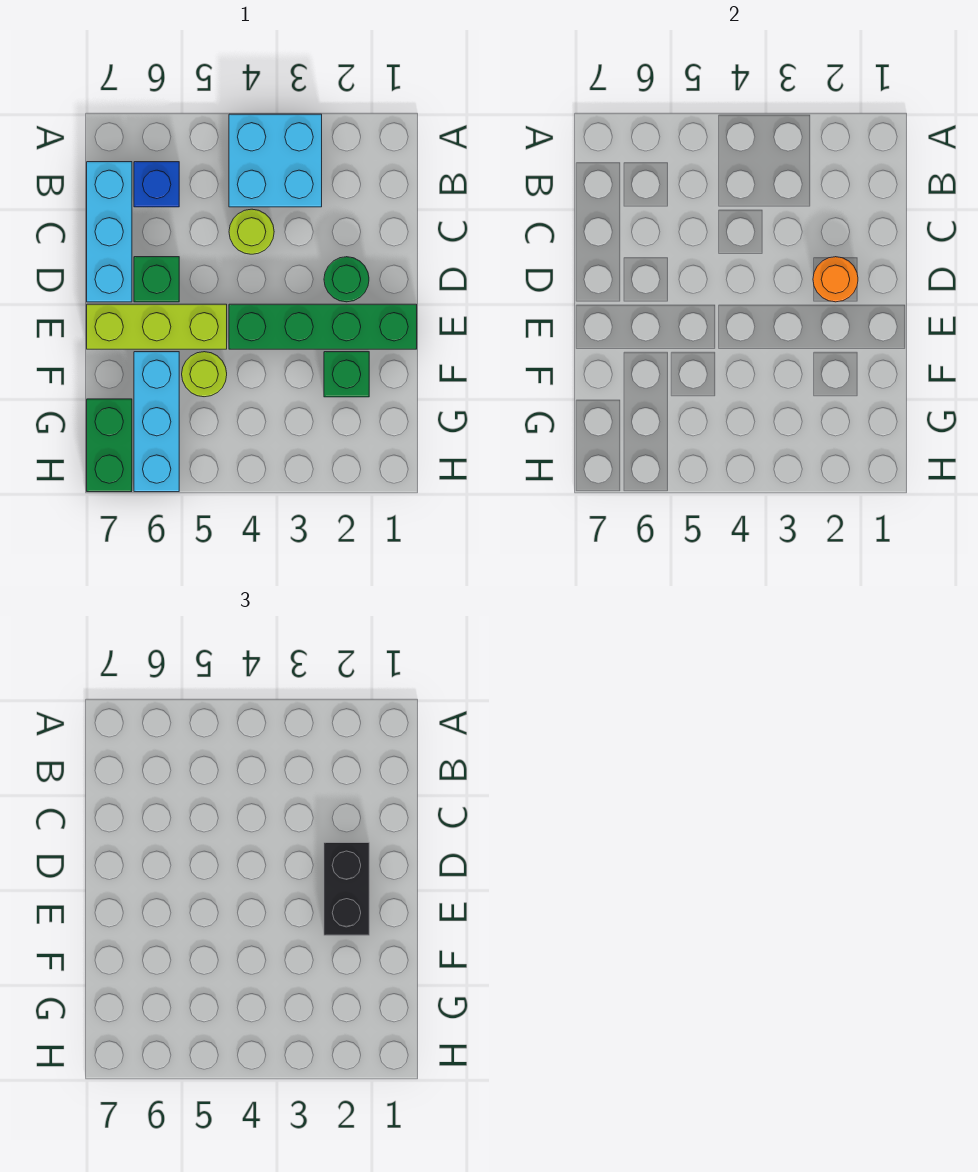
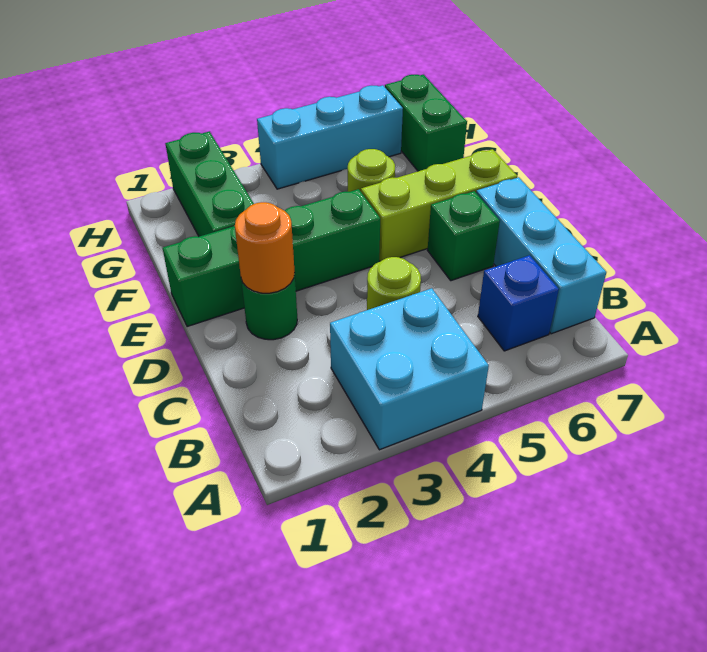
black 1x2 brick [324,843,369,935] -> none
green 1x1 brick [324,352,369,397] -> green 1x3 brick [165,131,254,237]
cyan 1x3 brick [134,352,179,492] -> cyan 1x3 brick turned to [257,85,403,189]

